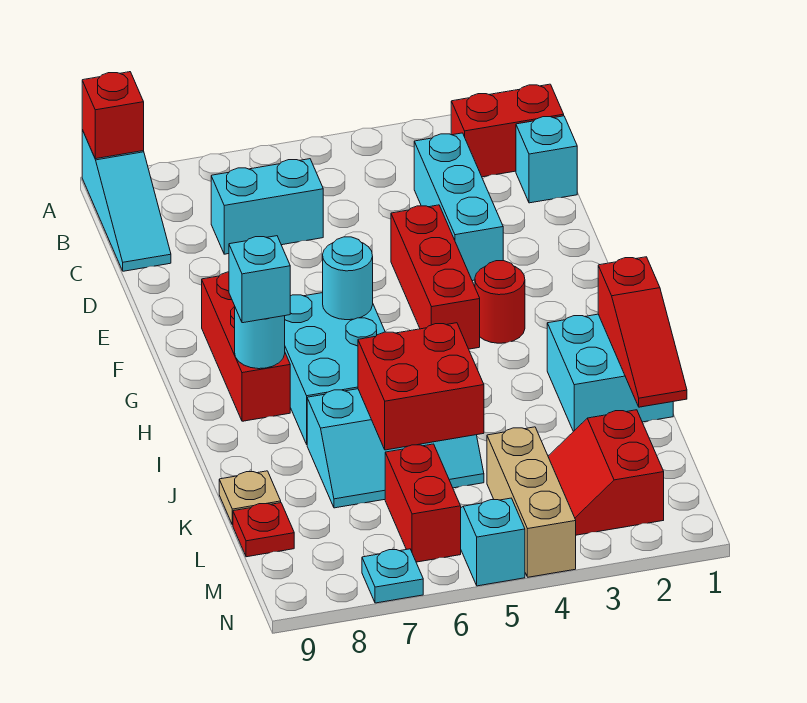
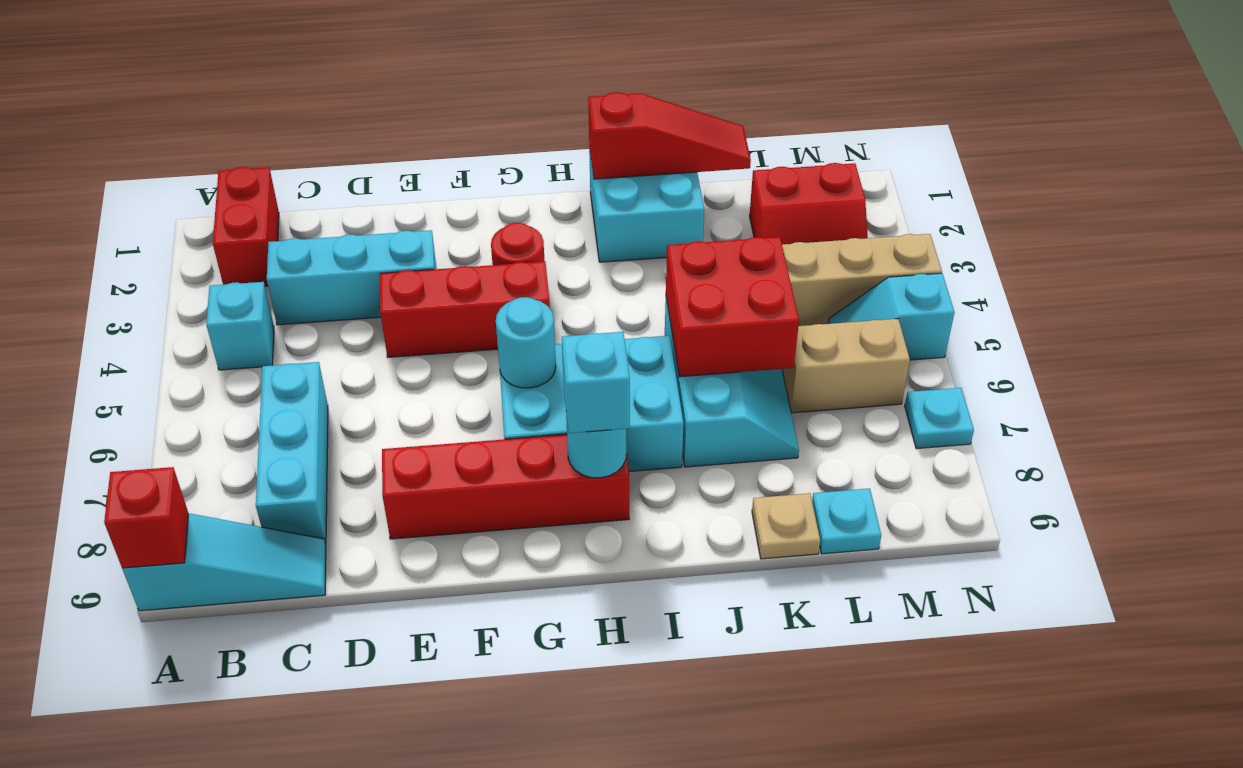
cyan 1x1 brick [516,116,577,203] -> cyan 1x1 brick moved to [206,282,274,370]
cyan 1x2 brick [211,159,323,254] -> cyan 1x3 brick [256,362,328,544]
red 1x3 brick [202,272,290,421] -> red 1x4 brick [382,435,629,539]
red 1x2 brick [385,444,461,562] -> tan 1x2 brick [783,319,910,413]
red 1x1 plate [233,503,294,557] -> cyan 1x1 plate [812,489,881,554]

